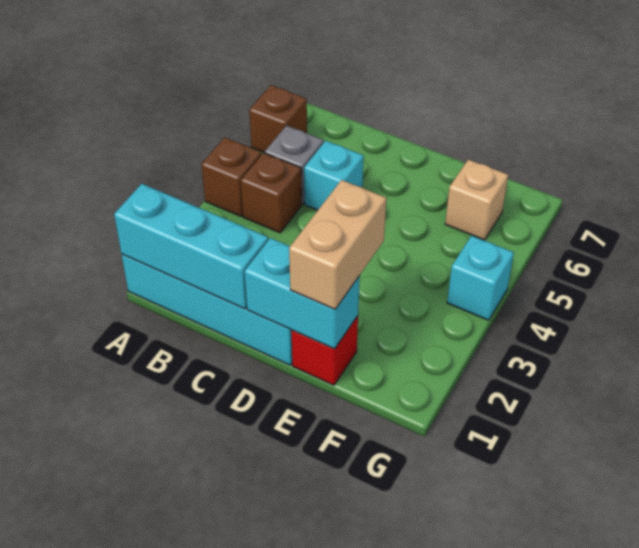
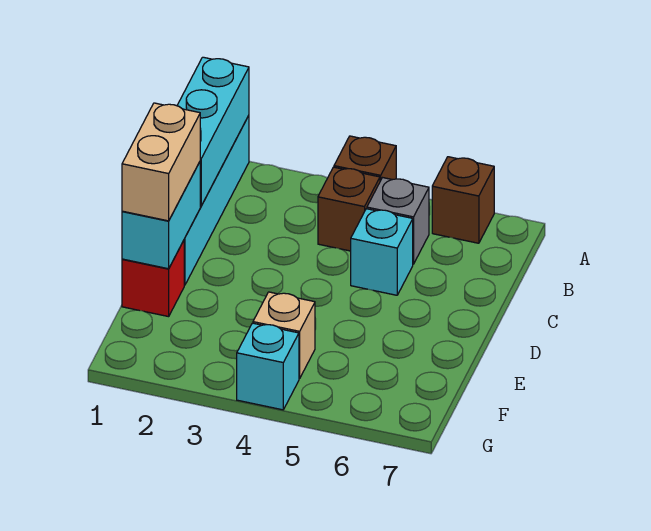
tan 1x2 brick [289,180,387,309] -> tan 1x2 brick turned to [122,103,200,221]
tan 1x1 brick [445,160,508,240] -> tan 1x1 brick moved to [253,292,315,379]

